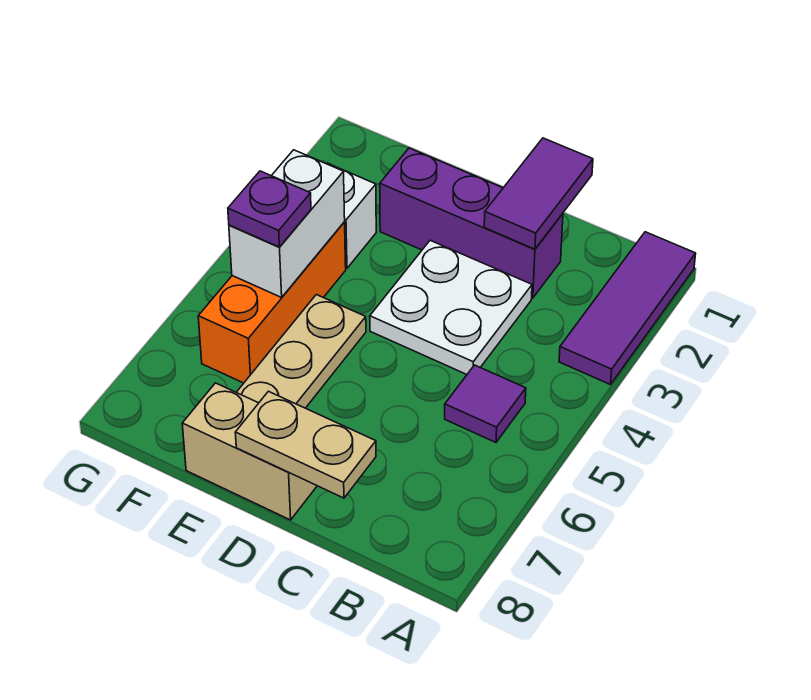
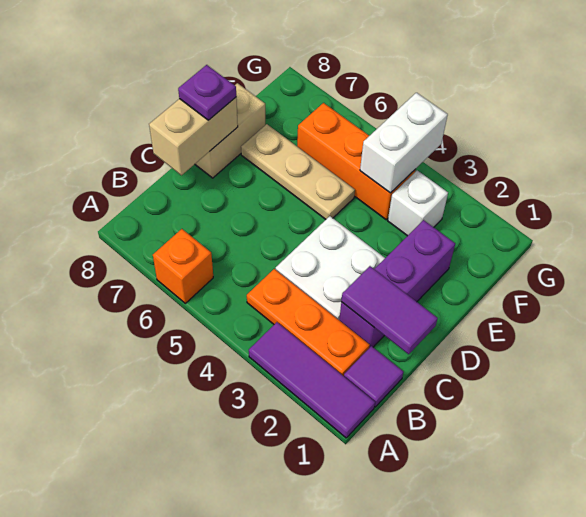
none -> orange 1x1 brick [153,229,213,303]
none -> orange 1x3 plate [247,269,370,376]
purple 1x1 tile [445,365,526,442] -> purple 1x1 tile moved to [344,346,403,407]
tan 1x2 plate [235,391,376,498] -> tan 1x2 brick [149,97,238,175]
white 1x2 brick [229,150,345,297] -> white 1x2 brick turned to [360,93,448,193]
purple 1x1 plate [228,171,311,247] -> purple 1x1 plate moved to [178,65,236,120]

